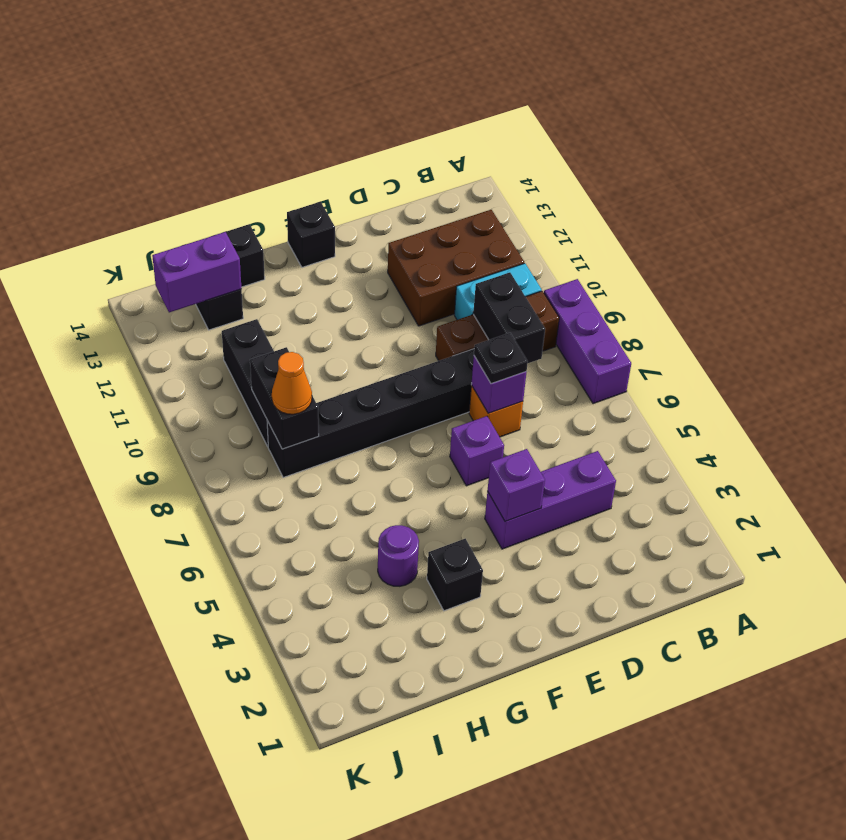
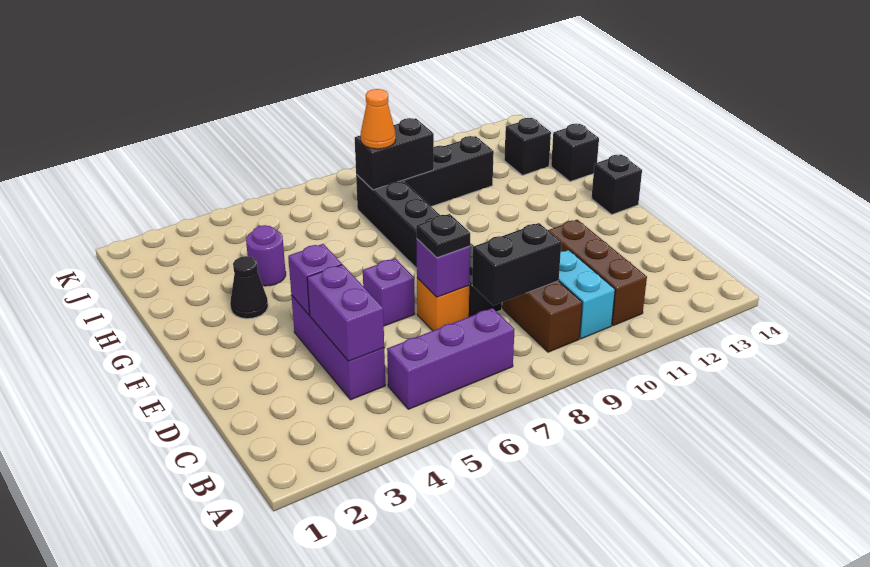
purple 1x3 brick [544,279,631,404] -> purple 1x3 brick moved to [387,308,515,409]
brown 2x3 brick [388,210,524,326] -> brown 1x3 brick [548,220,647,326]
black 1x1 brick [427,539,483,611] -> black 1x1 cone [230,256,268,319]
purple 1x2 brick [152,232,242,312] -> purple 1x2 brick moved to [307,265,384,361]

